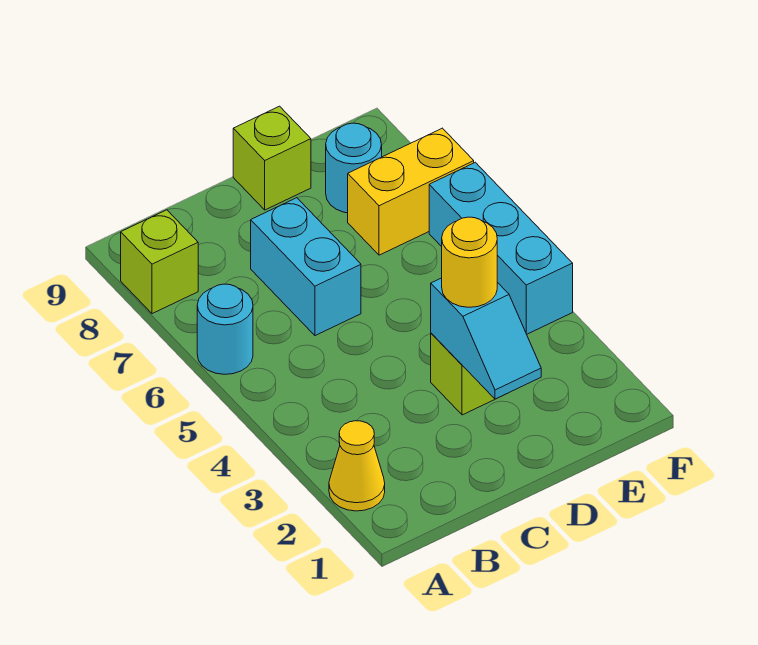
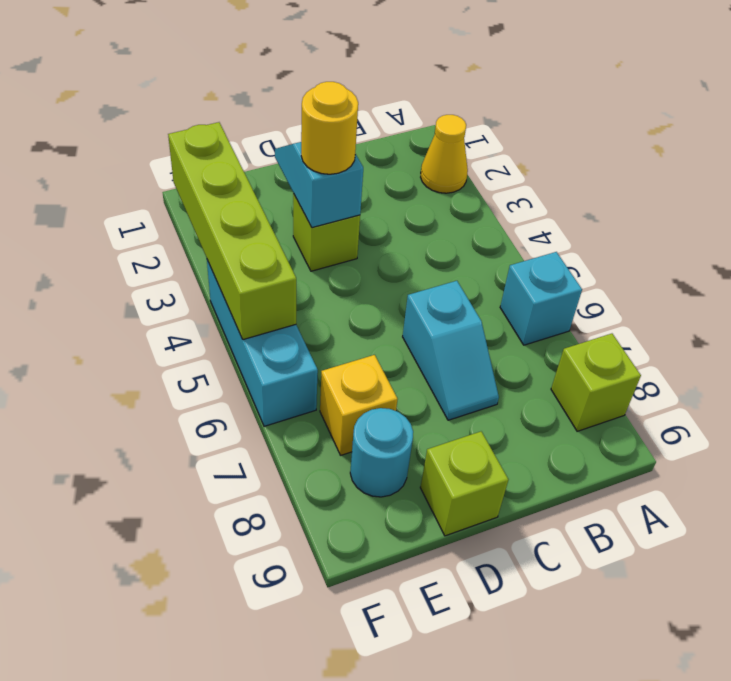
cyan 1x1 round brick [197,284,253,374] -> cyan 1x1 brick [500,252,582,345]
cyan 1x2 brick [251,198,361,336] -> cyan 1x2 slope [403,281,499,420]
yellow 1x2 brick [348,128,474,255] -> yellow 1x1 brick [320,355,398,455]
none -> lime 1x4 brick [168,122,296,340]

